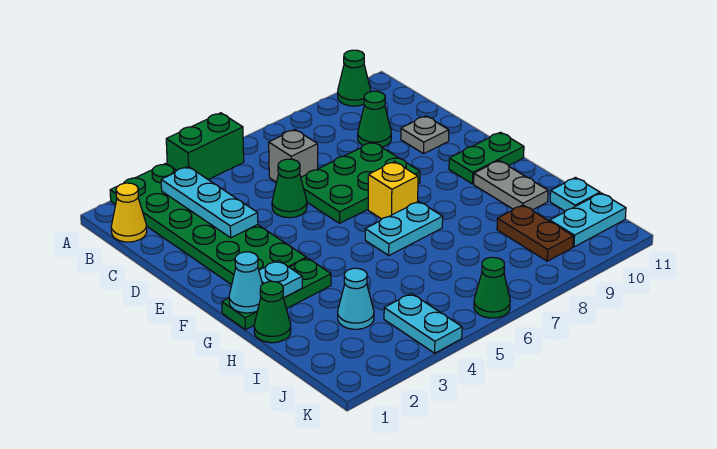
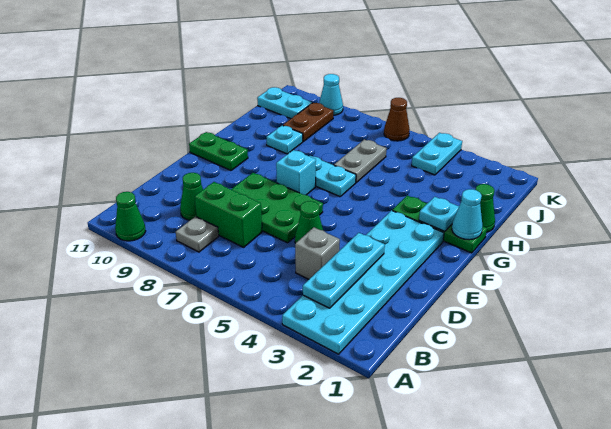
green 2x6 plate [110,163,306,285] -> cyan 2x6 plate [282,210,444,354]
green 1x2 brick [166,113,244,180] -> green 1x2 brick moved to [195,182,262,247]
yellow 1x1 cone [111,183,147,242] -> none
grey 1x1 brick [269,130,318,182] -> grey 1x1 brick moved to [295,227,340,279]
grey 1x1 plate [401,116,449,154] -> grey 1x1 plate moved to [176,217,219,252]
yellow 1x1 brick [368,162,418,219] -> cyan 1x1 brick [276,150,316,195]
grey 1x2 plate [474,161,548,210] -> grey 1x2 plate moved to [334,139,386,182]
cyan 1x1 cone [338,268,374,329] -> cyan 1x1 cone moved to [319,74,343,115]
cyan 1x1 plate [550,178,600,211] -> cyan 1x1 plate moved to [266,125,303,154]
green 1x1 cone [474,257,510,318] -> brown 1x1 cone [384,98,410,141]

